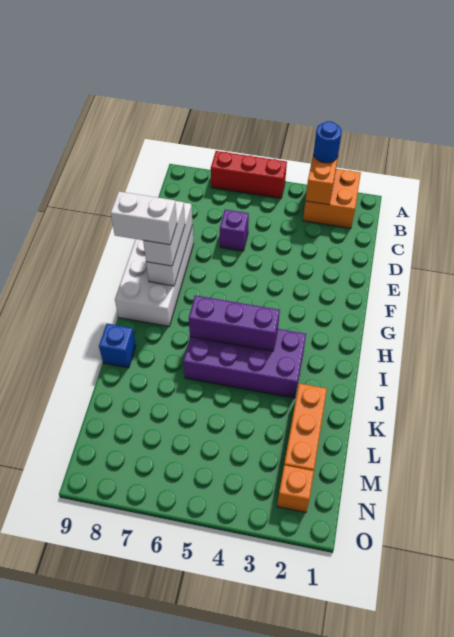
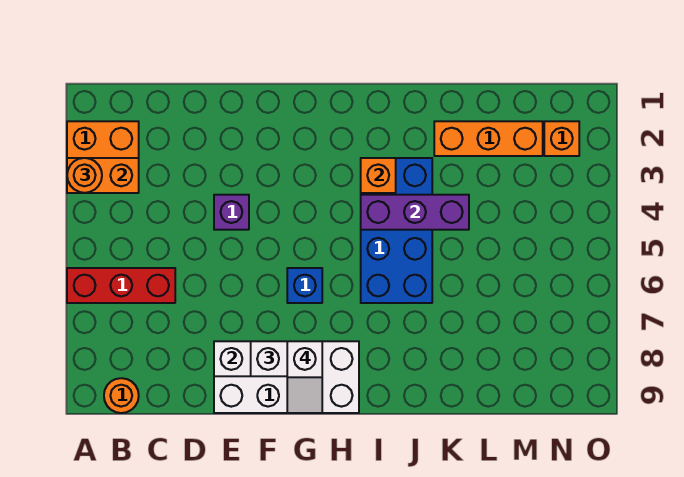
blue 1x1 round brick [314,121,342,163] -> orange 1x1 round brick [67,158,102,193]
red 1x3 brick [211,151,287,198] -> red 1x3 brick turned to [67,268,175,303]
none -> orange 1x1 round brick [104,378,139,413]
purple 1x1 brick [220,209,249,251] -> purple 1x1 brick moved to [214,195,249,230]
white 1x2 brick [111,192,177,245] -> white 1x2 slope [287,341,322,413]
purple 2x4 brick [183,329,306,398] -> blue 2x4 brick [361,158,432,303]
none -> orange 1x1 brick [361,158,396,193]
purple 1x3 brick [189,295,280,351] -> purple 1x3 brick turned to [361,195,469,230]
blue 1x1 brick [99,324,136,368] -> blue 1x1 brick moved to [287,268,322,303]

